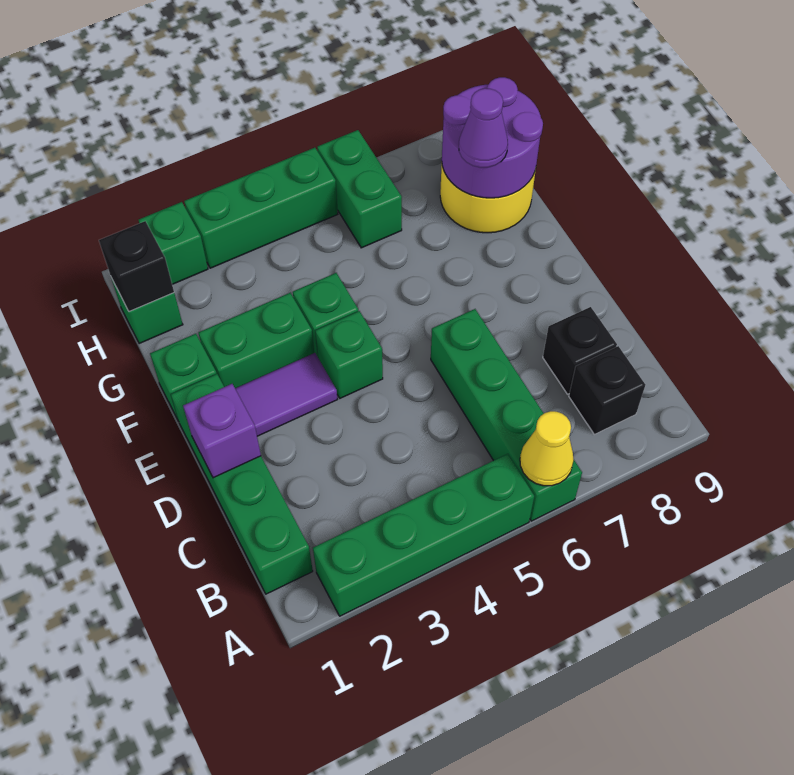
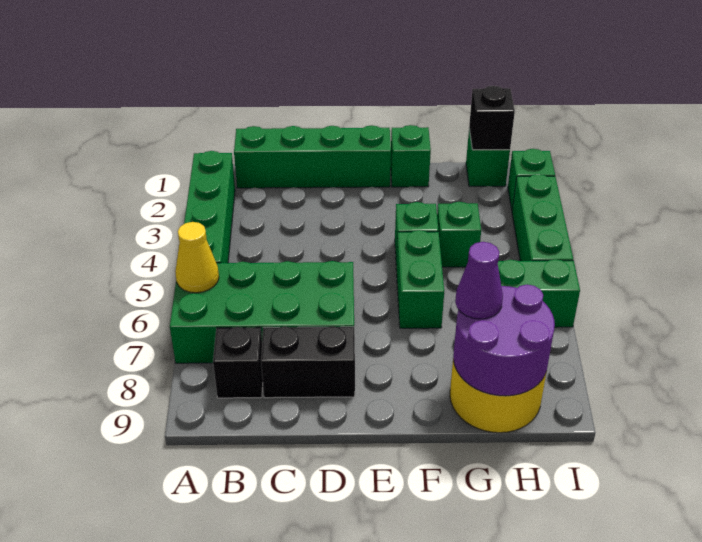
green 1x4 brick [431,309,582,521] -> green 2x4 brick [170,261,354,363]
black 1x1 brick [543,307,617,394] -> black 1x2 brick [261,326,355,398]
purple 1x1 brick [183,384,261,478] -> none
purple 1x2 tile [235,353,337,436] -> none
green 1x1 brick [315,311,383,398] -> green 1x1 brick moved to [437,202,481,267]
green 1x2 brick [199,293,314,388] -> green 1x2 brick moved to [396,230,444,328]

